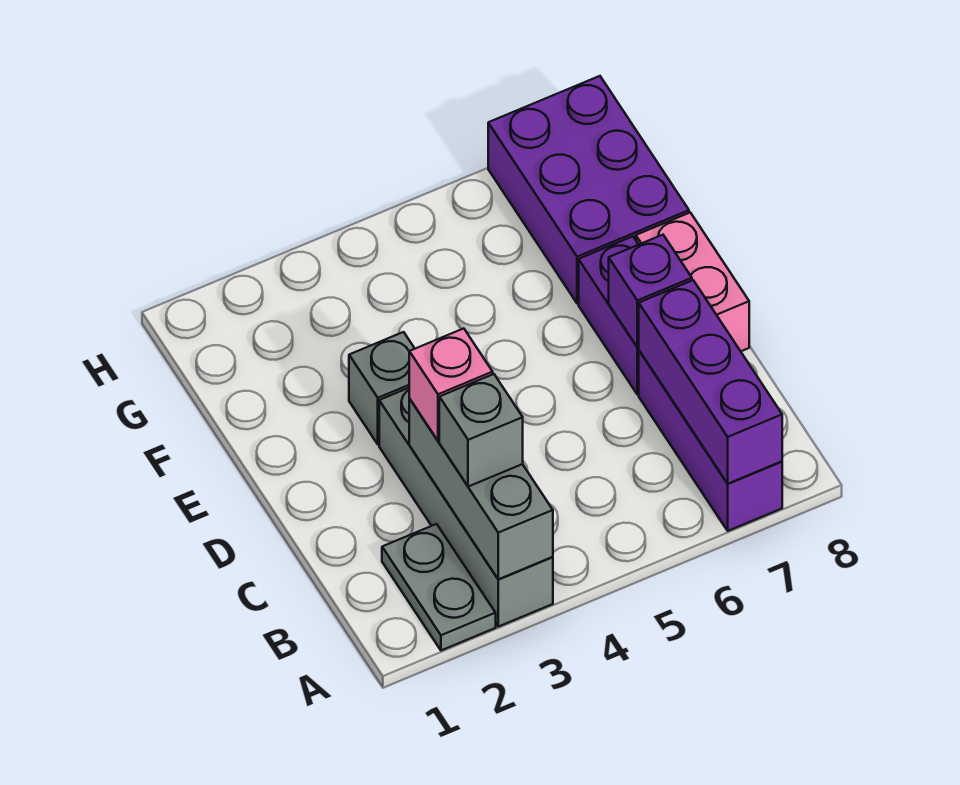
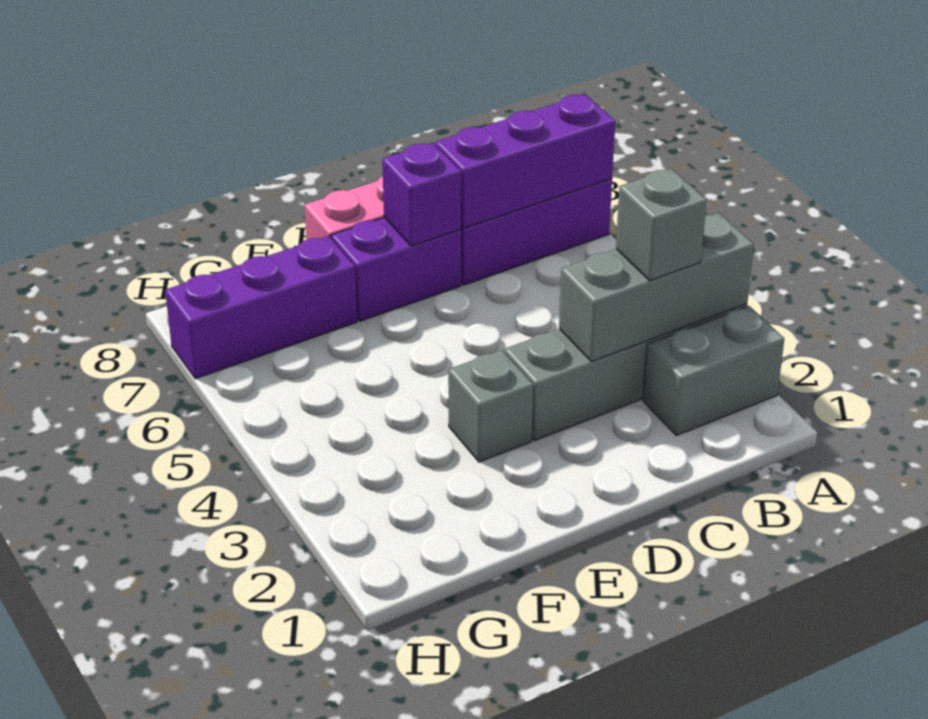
grey 1x2 plate [382,524,496,650] -> grey 1x2 brick [643,306,784,436]
pink 1x1 brick [409,329,493,441] -> none
purple 2x3 brick [488,76,689,303] -> purple 1x3 brick [165,236,357,379]

